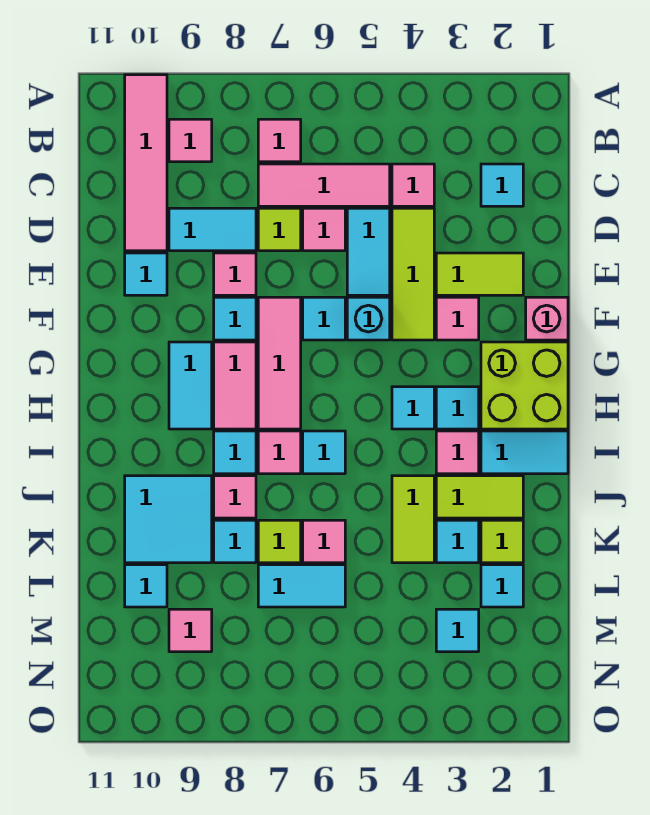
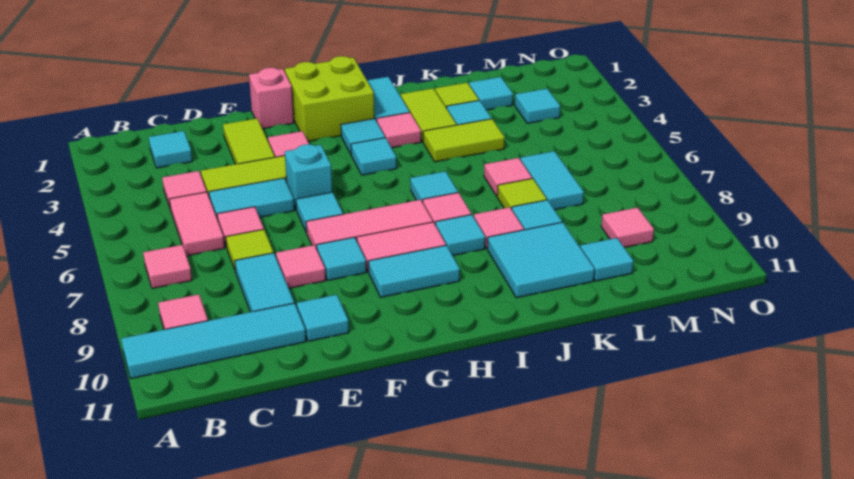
pink 1x4 tile [125,75,167,251] -> cyan 1x4 tile [121,303,306,379]
pink 1x3 tile [258,164,390,206] -> pink 1x2 tile [169,192,224,256]

